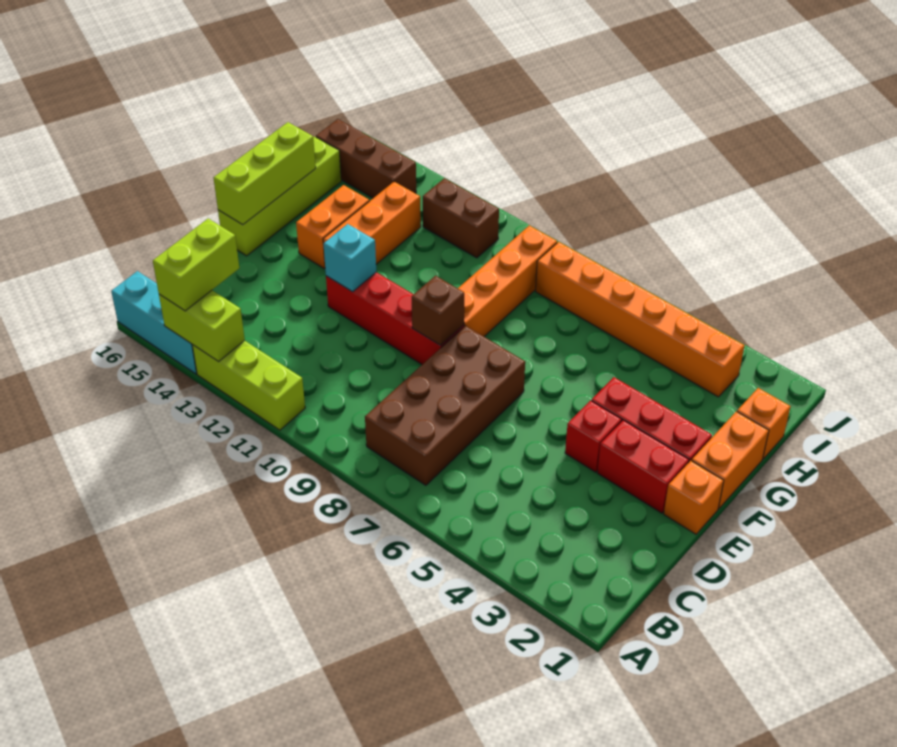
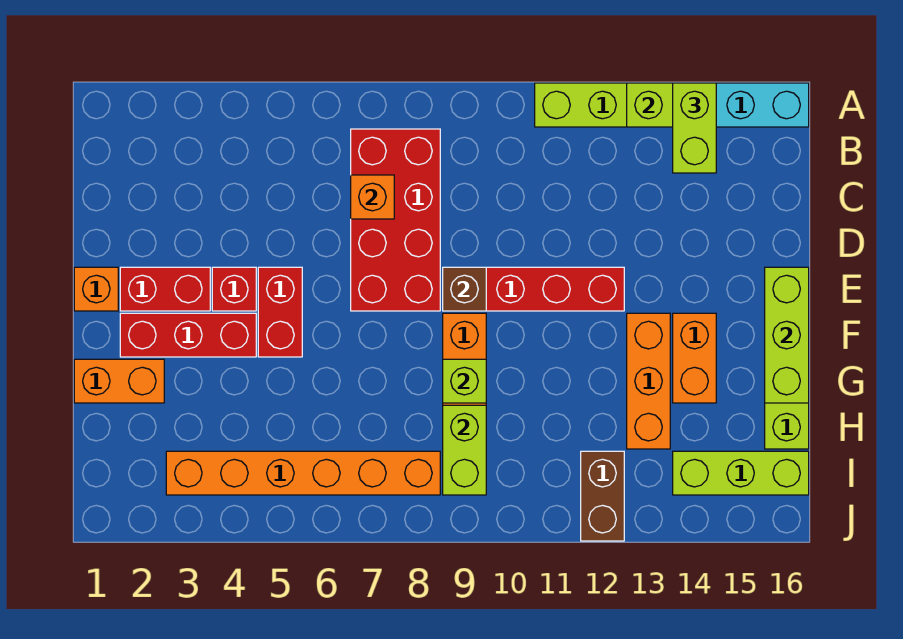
brown 2x4 brick [365,326,525,485] -> red 2x4 brick [351,129,440,311]
none -> red 1x2 brick [258,267,302,357]
cyan 1x1 brick [323,224,376,292] -> none
orange 1x2 brick [692,412,769,508] -> orange 1x2 brick turned to [74,359,164,403]
none -> lime 1x1 brick [443,359,486,403]
orange 1x1 brick [737,388,791,459] -> orange 1x1 brick moved to [351,175,394,219]
none -> lime 1x2 brick [443,405,486,495]
brown 1x2 brick [423,178,499,258] -> brown 1x2 brick turned to [581,451,624,541]
brown 1x3 brick [316,119,416,198] -> lime 1x3 brick [673,451,809,495]

